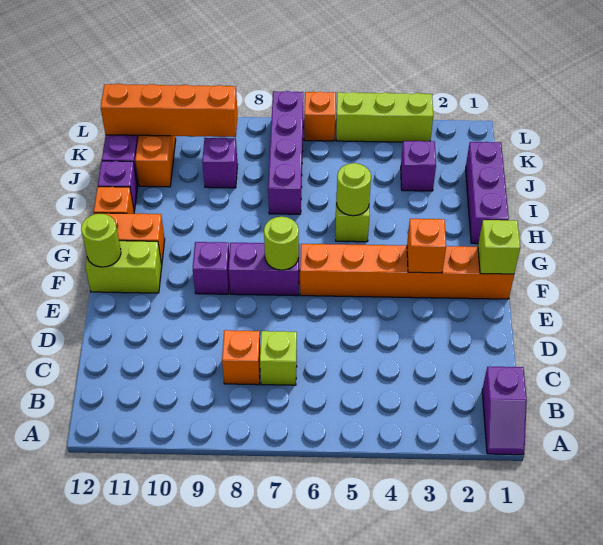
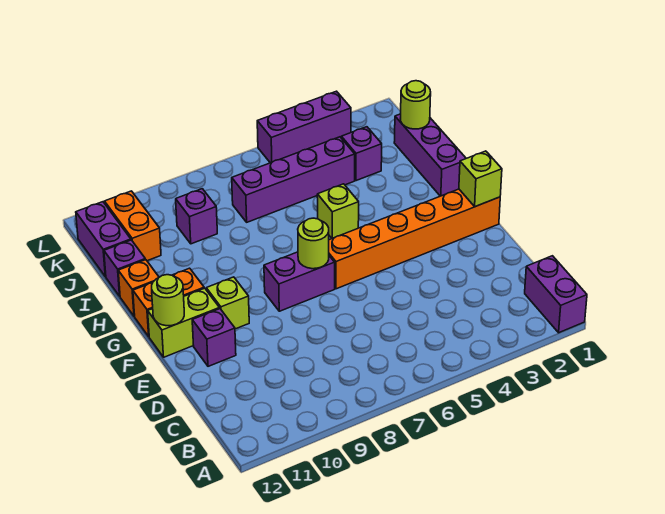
purple 1x2 slope [482,367,527,455] -> purple 1x2 brick [525,256,587,333]
lime 1x1 brick [260,331,297,385] -> lime 1x1 brick moved to [206,277,249,329]
orange 1x1 brick [222,330,260,385] -> none
orange 1x1 brick [407,219,446,273] -> none
purple 1x1 brick [193,242,229,294] -> purple 1x1 brick moved to [192,309,236,366]
lime 1x1 round brick [336,163,371,216] -> lime 1x1 round brick moved to [401,81,431,129]
purple 1x4 brick [268,91,303,214] -> purple 1x4 brick turned to [232,137,355,222]
orange 1x4 brick [101,84,238,137] -> none
lime 1x3 brick [336,92,433,142] -> purple 1x3 brick [257,91,351,163]
orange 1x1 brick [304,91,336,141] -> none

